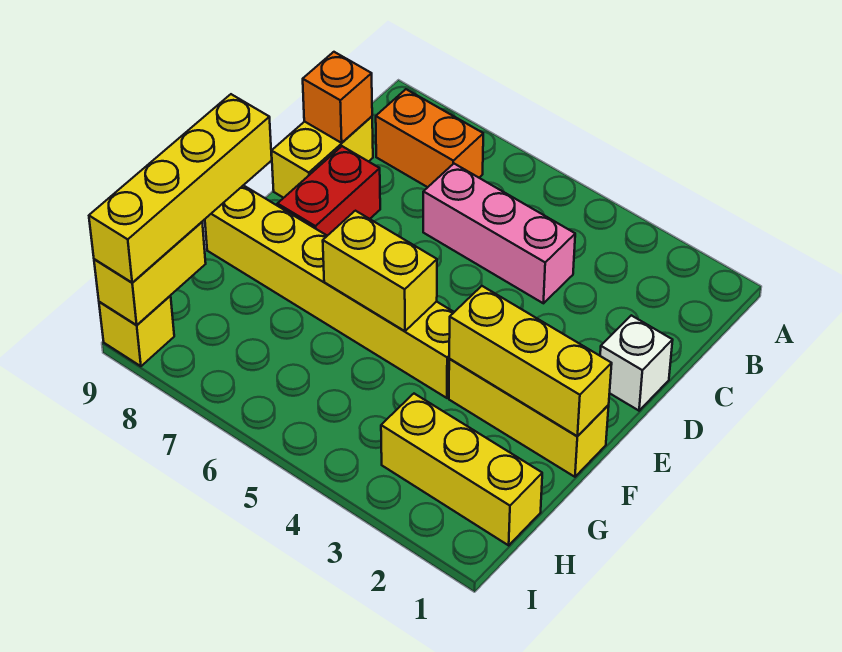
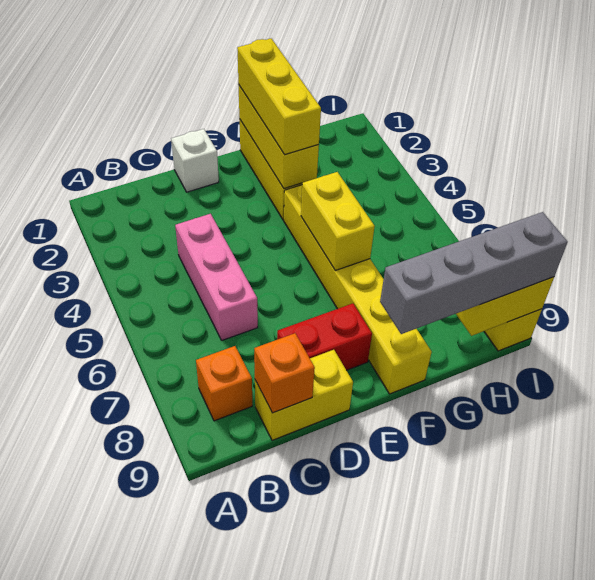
orange 1x2 brick [376,89,483,187] -> orange 1x1 brick [196,346,252,421]
yellow 1x4 brick [89,94,272,283] -> grey 1x4 brick [380,212,568,334]
yellow 1x3 brick [381,394,542,545] -> yellow 1x3 brick moved to [237,38,321,155]

